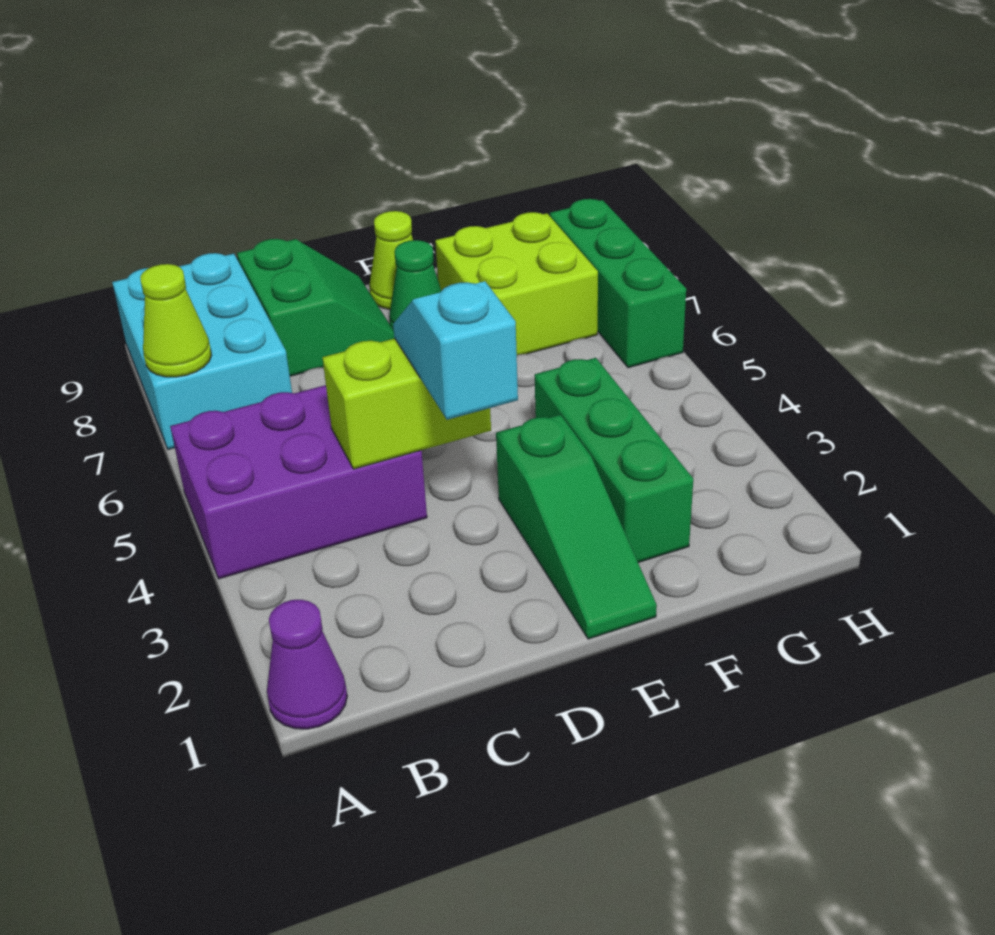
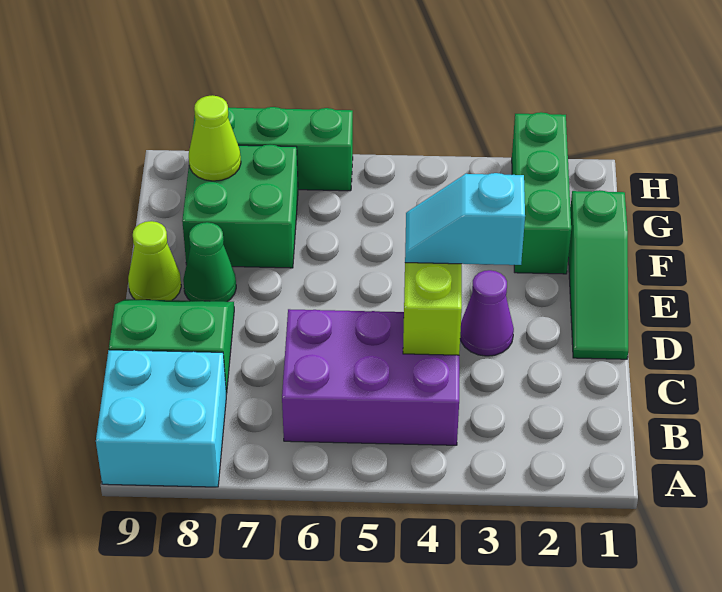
purple 1x1 cone [267,600,347,729] -> purple 1x1 cone moved to [460,270,514,356]
purple 2x3 brick [170,385,427,579] -> purple 2x3 brick turned to [282,309,459,445]
cyan 2x3 brick [112,253,292,449] -> cyan 2x2 brick [96,350,226,487]
lime 1x1 cone [140,264,211,377] -> lime 1x1 cone moved to [189,95,241,181]
green 1x3 slope [496,415,657,639] -> green 1x3 slope turned to [568,190,628,359]
green 1x3 brick [535,358,693,563] -> green 1x3 brick turned to [512,112,571,274]
lime 2x2 brick [435,212,598,355] -> green 2x2 brick [182,145,298,268]

